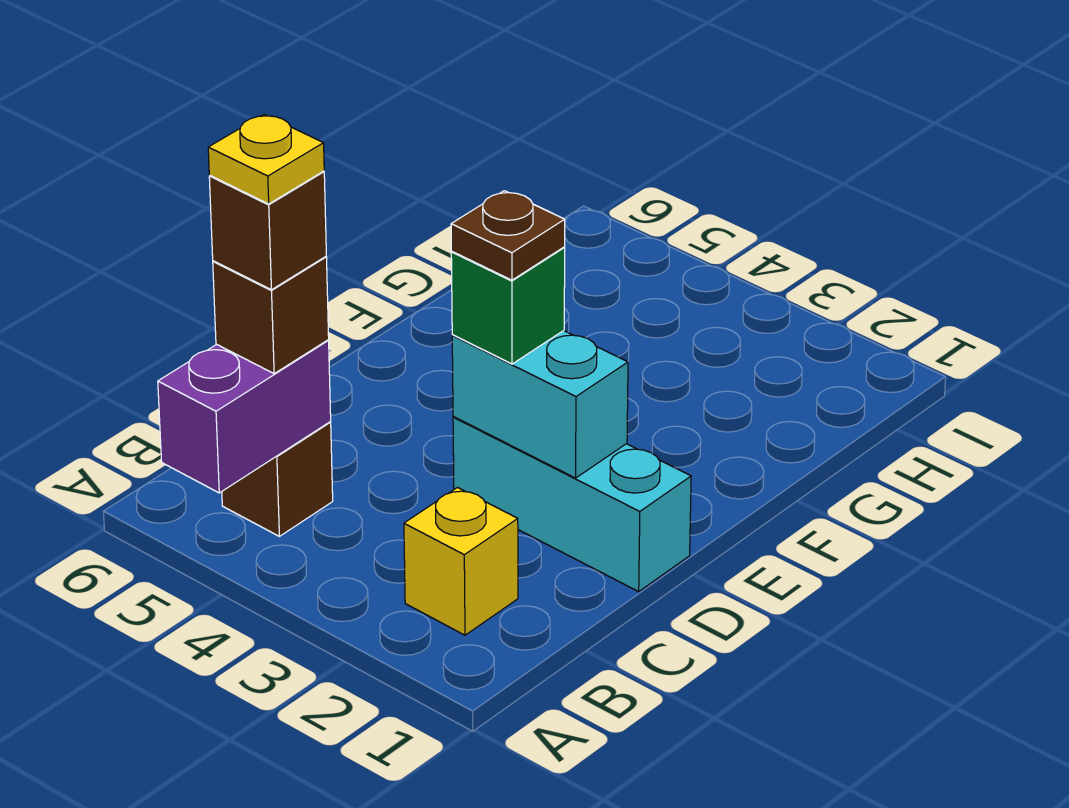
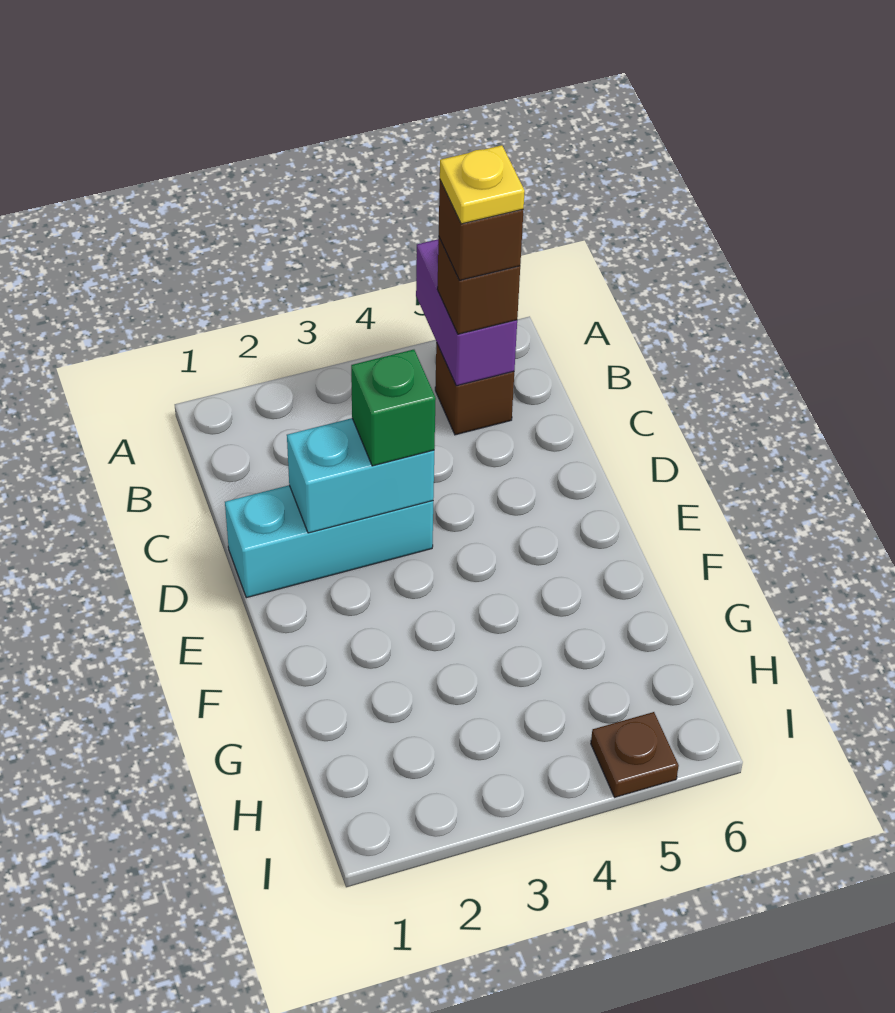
yellow 1x1 brick [404,488,518,635] -> none
brown 1x1 plate [451,191,565,280] -> brown 1x1 plate moved to [591,712,679,797]

